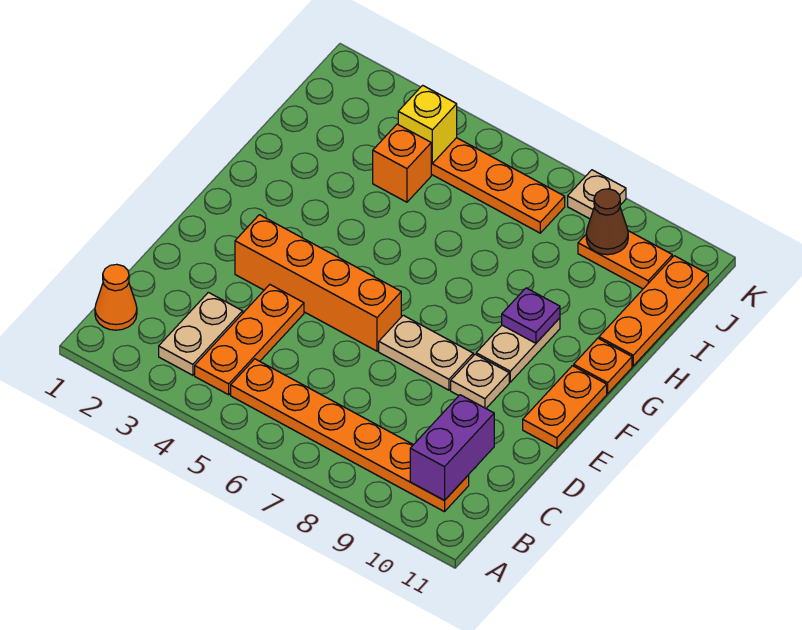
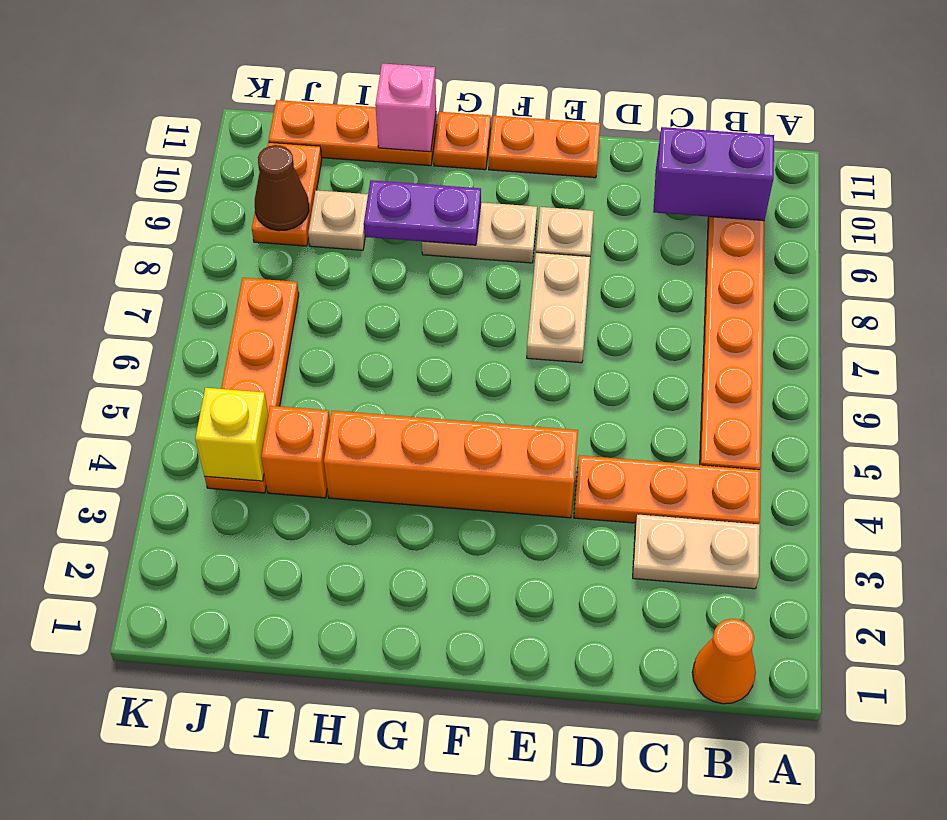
orange 1x4 brick [235,215,401,351] -> orange 1x4 brick turned to [324,411,578,518]
purple 1x1 plate [502,288,560,343] -> purple 1x2 plate [364,180,481,245]
none -> pink 1x1 brick [375,63,436,152]
tan 1x1 plate [568,170,626,219] -> tan 1x1 plate moved to [308,190,368,250]

